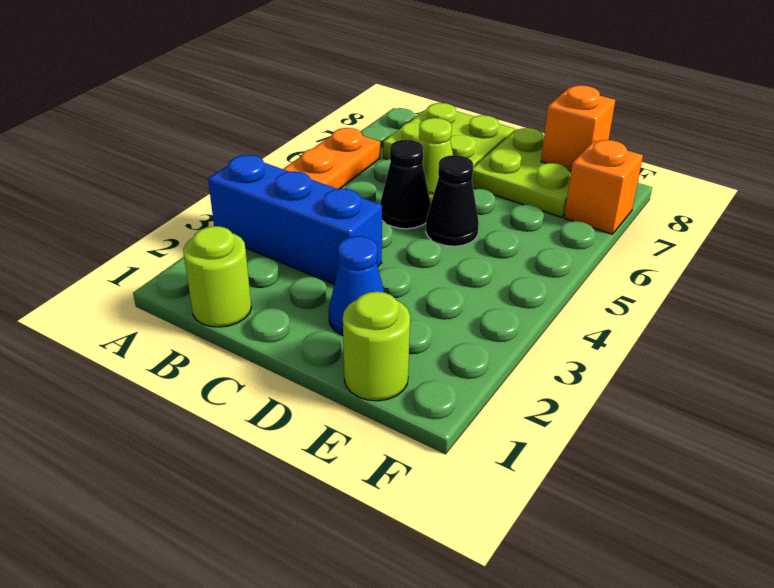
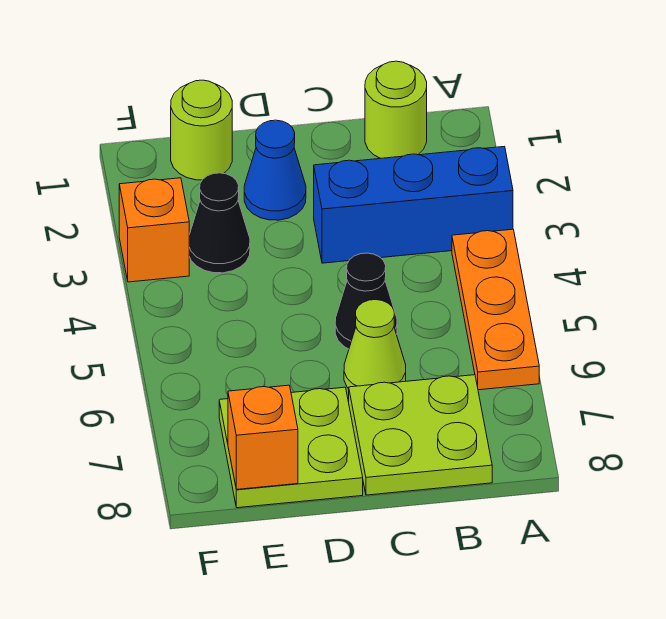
black 1x1 cone [426,155,479,246] -> black 1x1 cone moved to [189,173,250,273]
orange 1x1 brick [564,140,643,234] -> orange 1x1 brick moved to [119,178,189,282]

